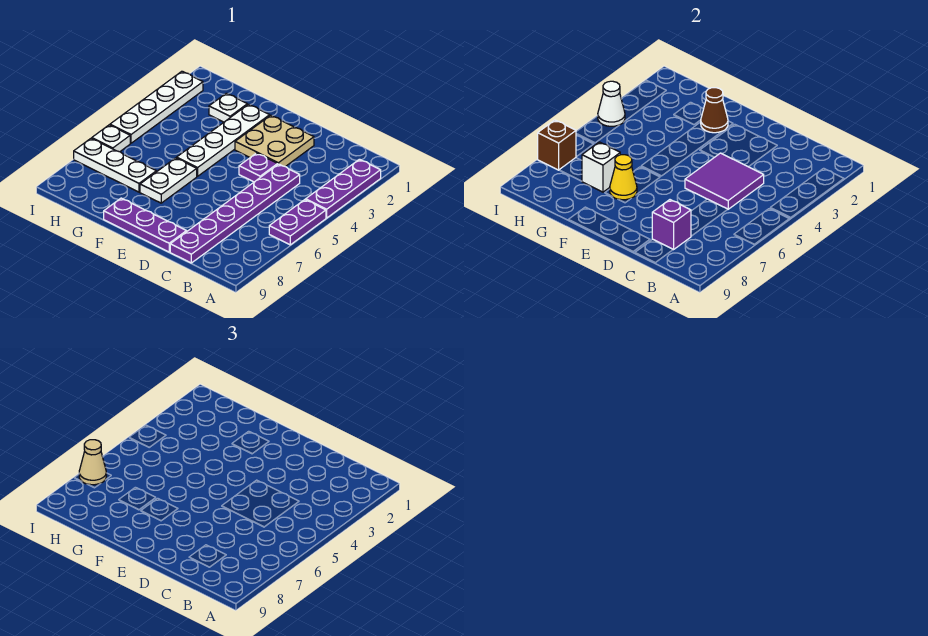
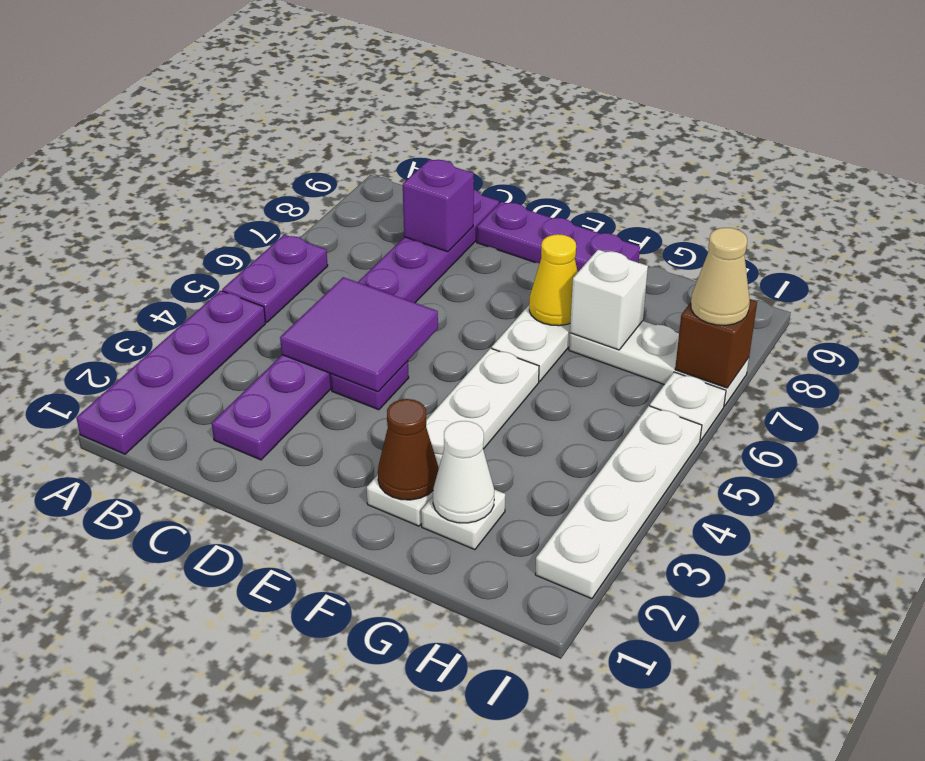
purple 1x3 plate [306,159,381,218] -> purple 1x4 plate [76,291,266,454]
purple 1x6 plate [170,164,300,263] -> purple 1x8 plate [212,190,499,460]
tan 2x2 plate [235,115,314,167] -> none
white 1x1 cone [598,81,625,126] -> white 1x1 cone moved to [433,421,494,523]

